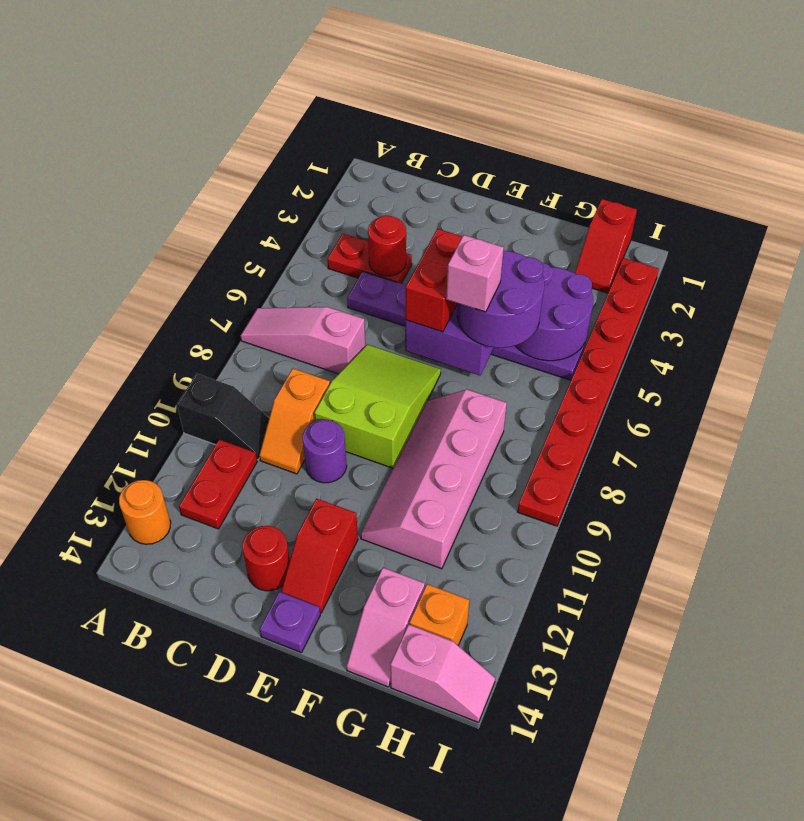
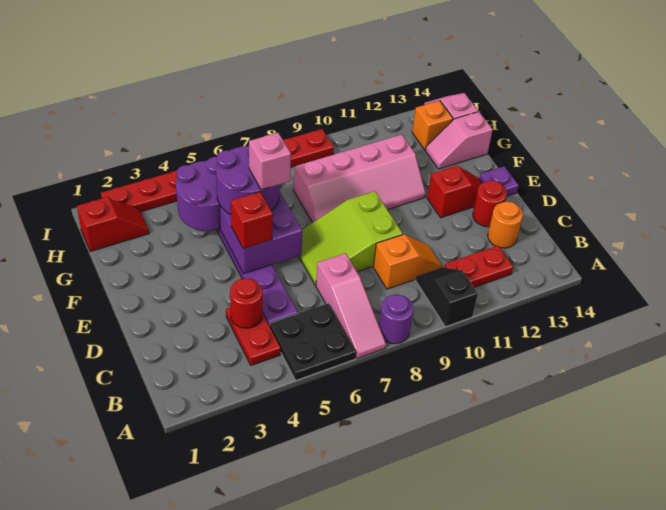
none -> black 2x2 plate [270,303,356,380]
orange 1x1 round brick [119,480,171,544] -> orange 1x1 round brick moved to [488,202,523,248]
purple 1x1 round brick [303,420,347,483] -> purple 1x1 round brick moved to [379,295,413,344]
red 1x2 brick [405,229,463,332] -> red 1x1 brick [231,192,273,249]
pink 1x2 slope [347,568,425,687] -> pink 1x2 slope turned to [425,112,493,169]

